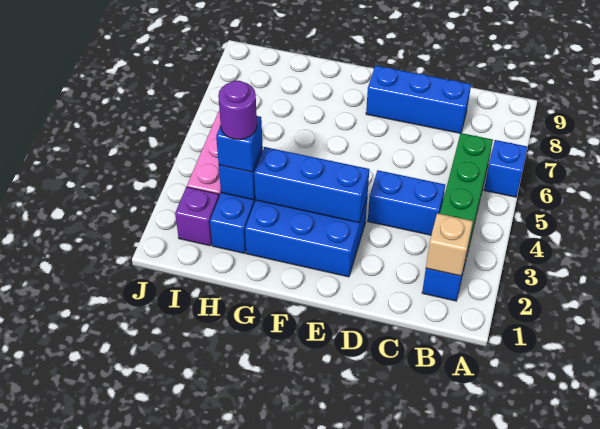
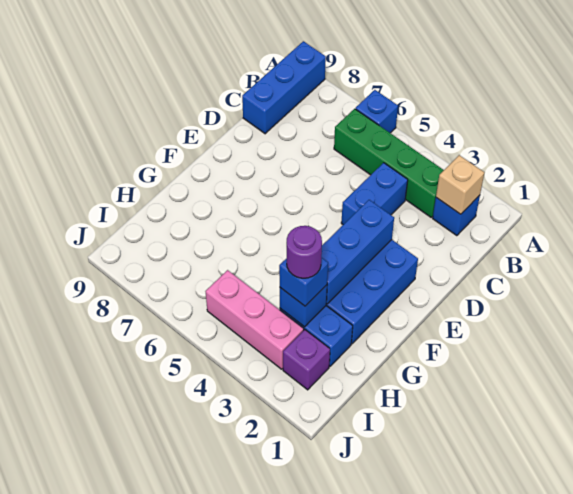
blue 1x3 brick [366,66,471,133] -> blue 1x3 brick moved to [242,41,326,134]

